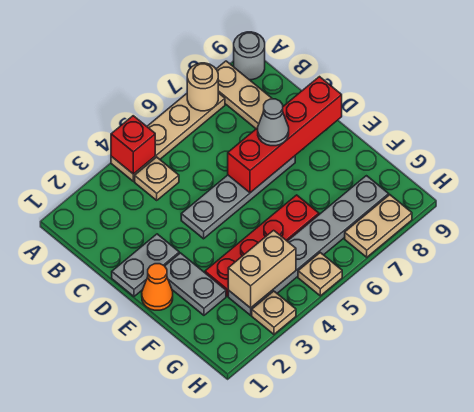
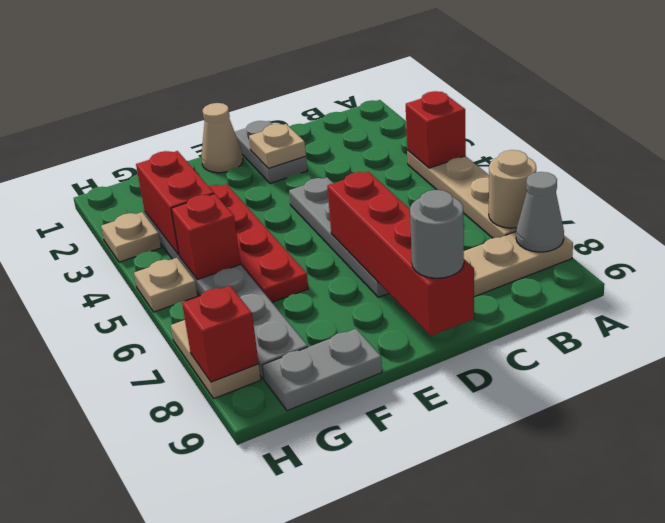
grey 1x1 round brick [234,32,265,80] -> grey 1x1 round brick moved to [410,190,464,278]
tan 1x1 plate [135,157,179,200] -> tan 1x1 plate moved to [249,124,306,168]
grey 1x1 cone [258,99,289,146] -> grey 1x1 cone moved to [516,172,564,252]
orange 1x1 cone [142,264,173,310] -> tan 1x1 cone [201,103,243,173]
grey 1x2 plate [165,253,226,315] -> grey 1x2 plate moved to [262,329,382,411]
tan 1x2 brick [228,230,296,308] -> red 1x2 brick [136,151,214,255]
none -> red 1x1 brick [171,194,241,280]
none -> red 1x1 brick [182,286,259,382]

